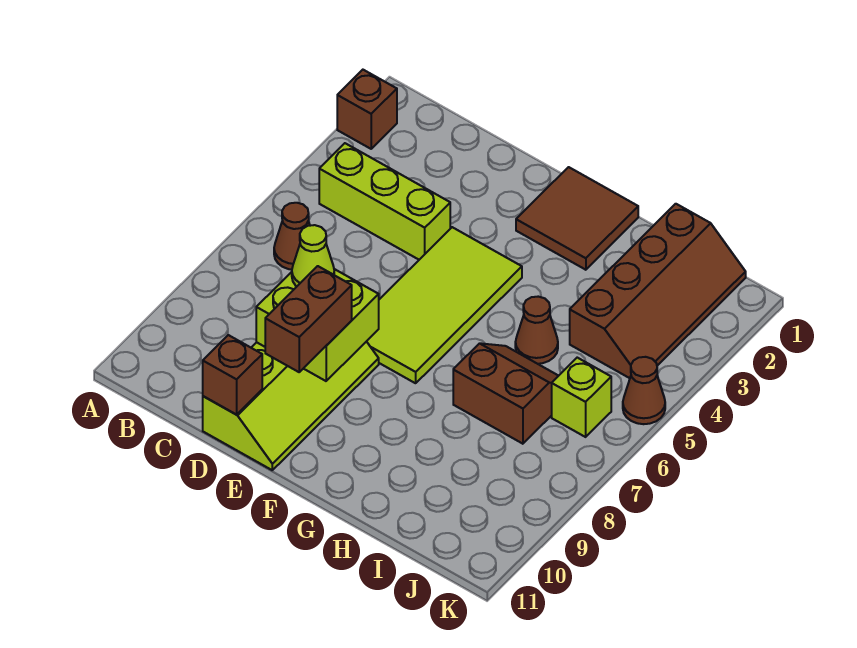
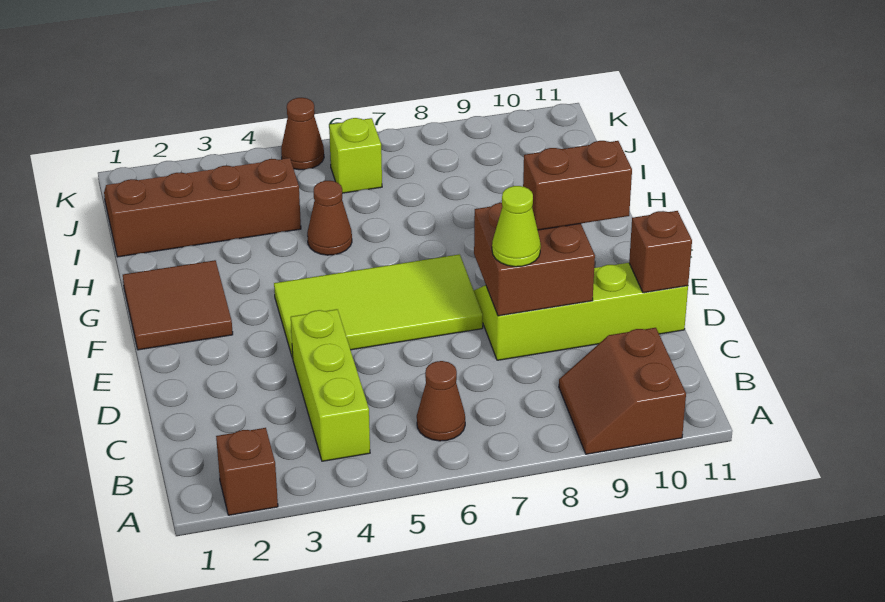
lime 2x2 brick [256,269,379,381] -> brown 2x2 brick [474,203,595,316]
brown 2x2 slope [453,343,558,444] -> brown 2x2 slope moved to [559,328,686,454]

